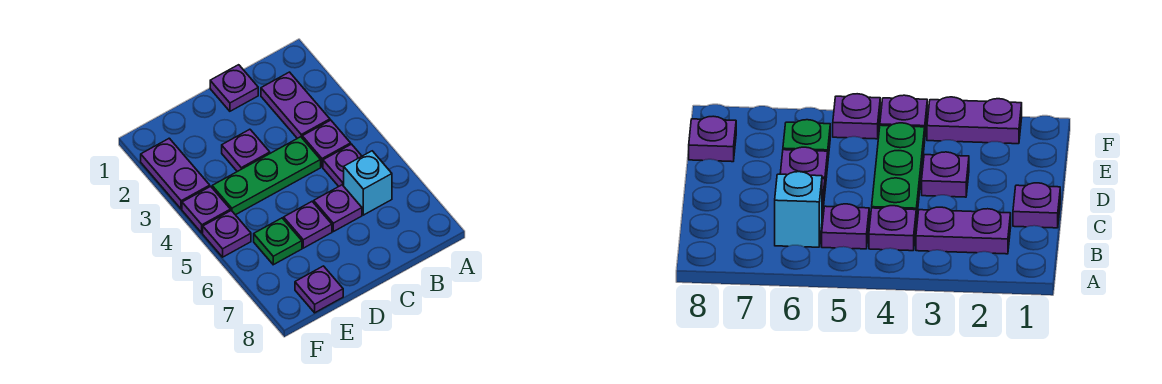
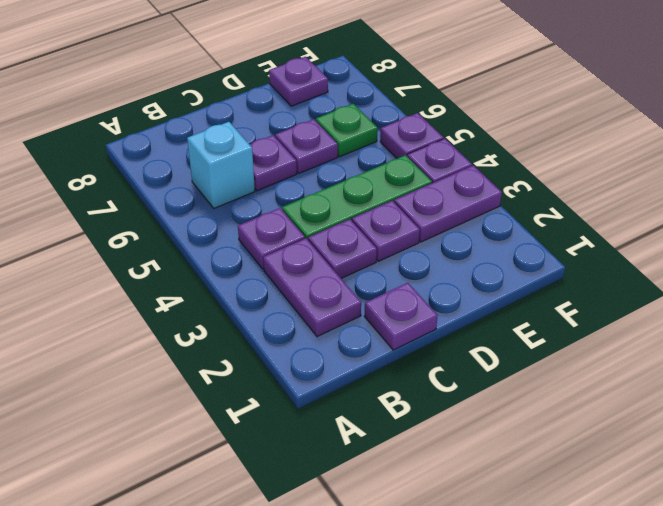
purple 1x1 plate [323,144,362,186] -> purple 1x1 plate moved to [308,219,377,278]
purple 1x2 plate [141,138,210,209] -> purple 1x2 plate turned to [394,165,502,242]

